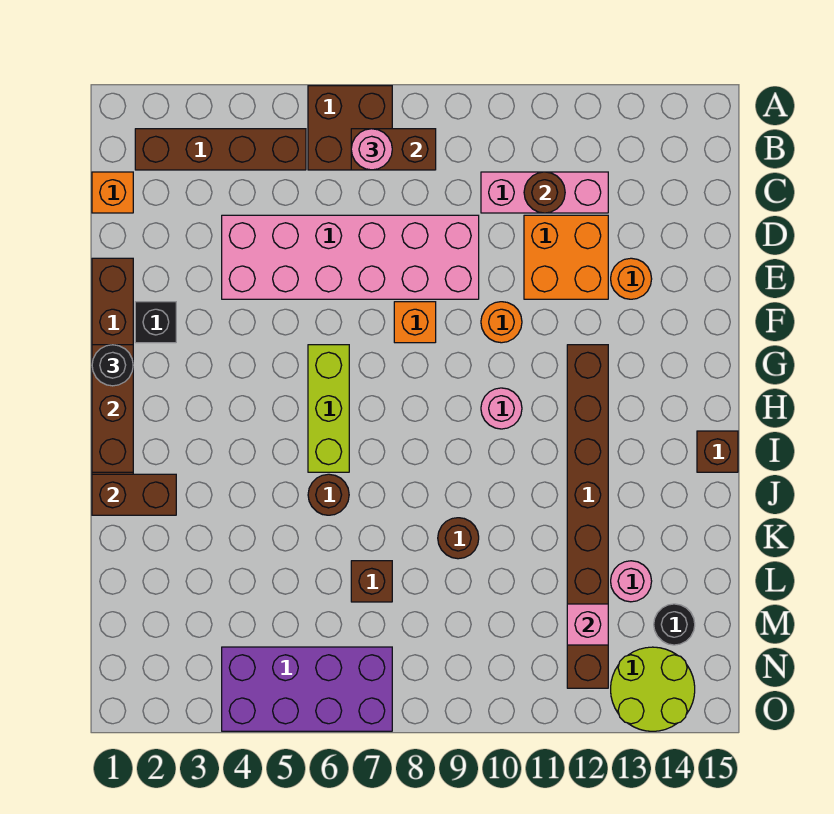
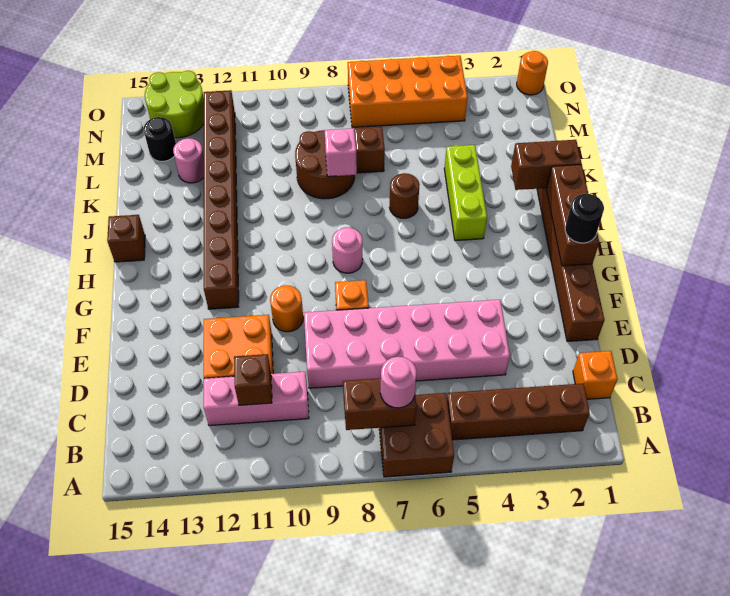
brown 1x1 round brick [524,172,565,213] -> brown 1x1 brick [234,354,272,405]
orange 1x1 round brick [611,258,652,299] -> orange 1x1 round brick moved to [517,51,548,95]
black 1x1 brick [135,302,176,343] -> none
lime 1x3 brick [308,345,349,472] -> lime 1x3 brick moved to [444,145,487,241]
pink 1x1 round brick [481,388,522,429] -> pink 1x1 round brick moved to [332,228,363,273]
brown 1x1 round brick [438,518,479,559] -> brown 2x2 round brick [295,130,355,199]
pink 1x1 brick [567,604,608,645] -> pink 1x1 brick moved to [325,128,357,177]
purple 2x4 brick [222,647,392,731] -> orange 2x4 brick [348,56,467,128]

